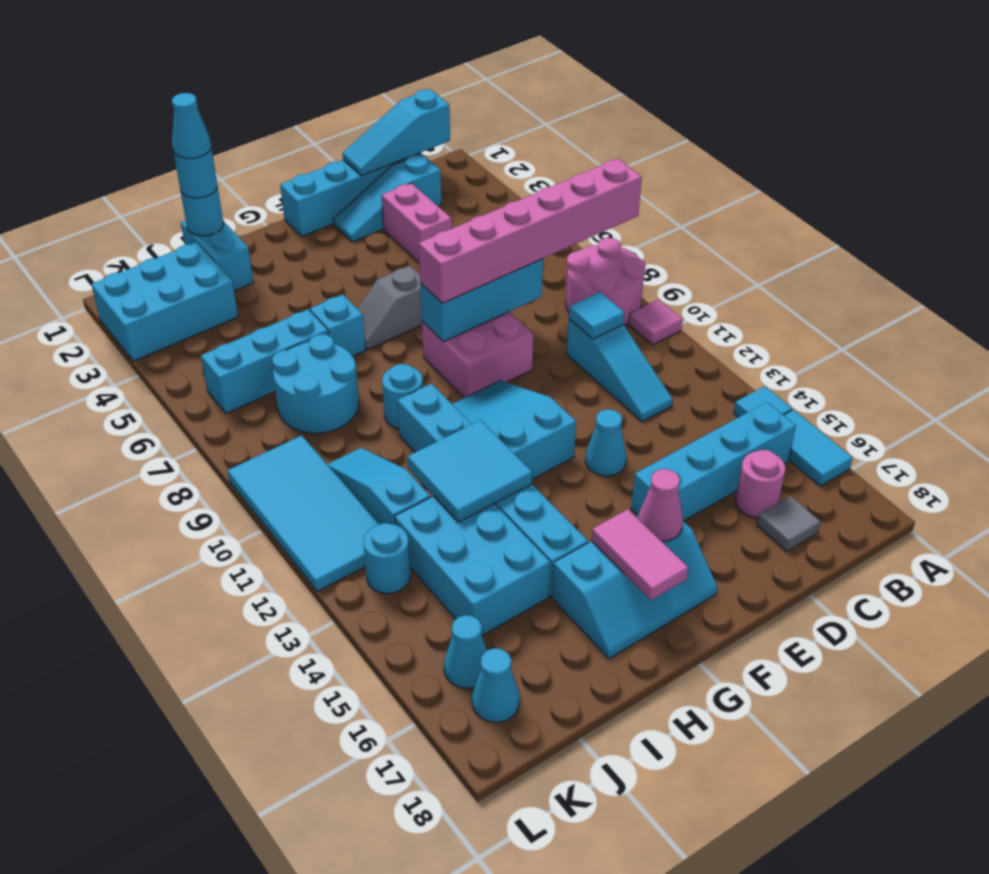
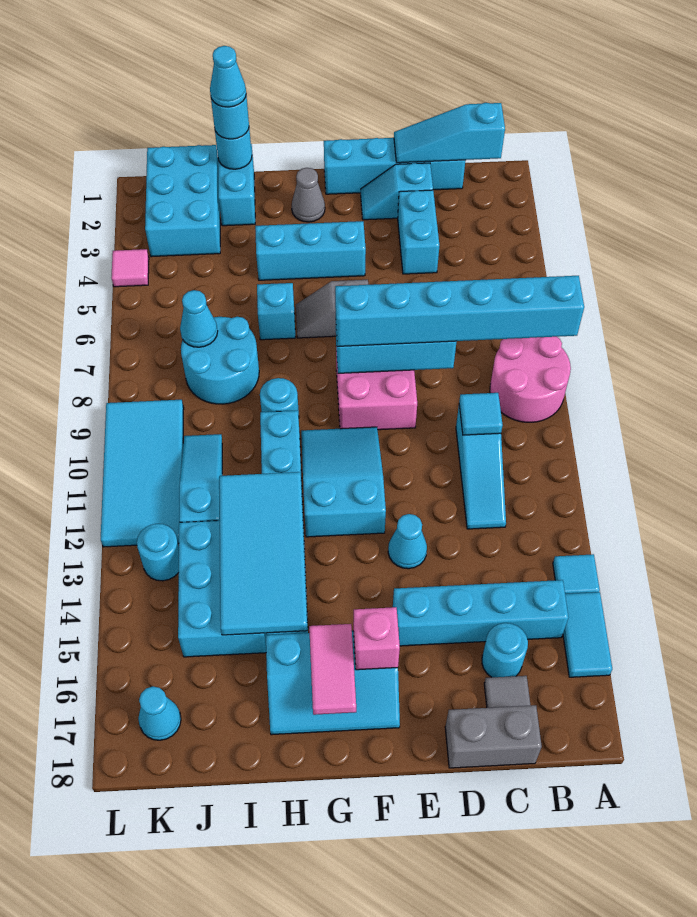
pink 1x6 brick [419,159,642,303] -> cyan 1x6 brick [335,276,584,346]
pink 1x1 tile [629,299,683,345] -> pink 1x1 tile moved to [111,249,149,287]
cyan 1x3 slope [333,154,442,242] -> cyan 1x2 slope [361,163,433,220]
pink 1x1 round brick [736,450,785,518] -> cyan 1x1 round brick [482,623,528,677]
none -> grey 1x2 brick [445,705,542,768]
pink 1x2 brick [382,183,452,262] -> cyan 1x2 brick [398,190,439,274]
pink 1x1 cone [638,469,683,541] -> pink 1x1 brick [353,607,400,670]
none -> grey 1x1 cone [292,168,325,222]
cyan 2x2 tile [408,420,532,522] -> cyan 2x4 tile [219,472,307,635]
cyan 1x3 brick [201,309,328,413] -> cyan 1x3 brick moved to [255,221,366,280]
cyan 2x3 brick [91,242,238,361] -> cyan 2x3 brick turned to [145,145,220,257]
cyan 1x1 cone [444,615,487,688] -> cyan 1x1 cone moved to [180,290,218,347]

